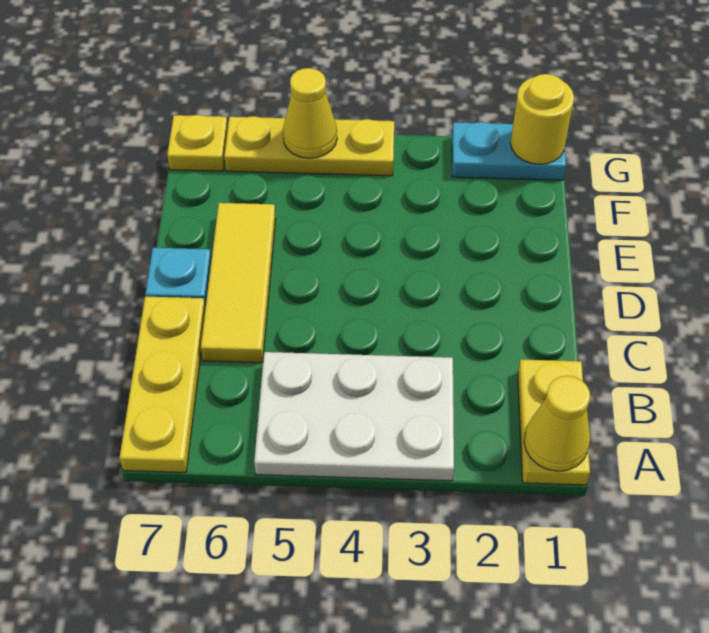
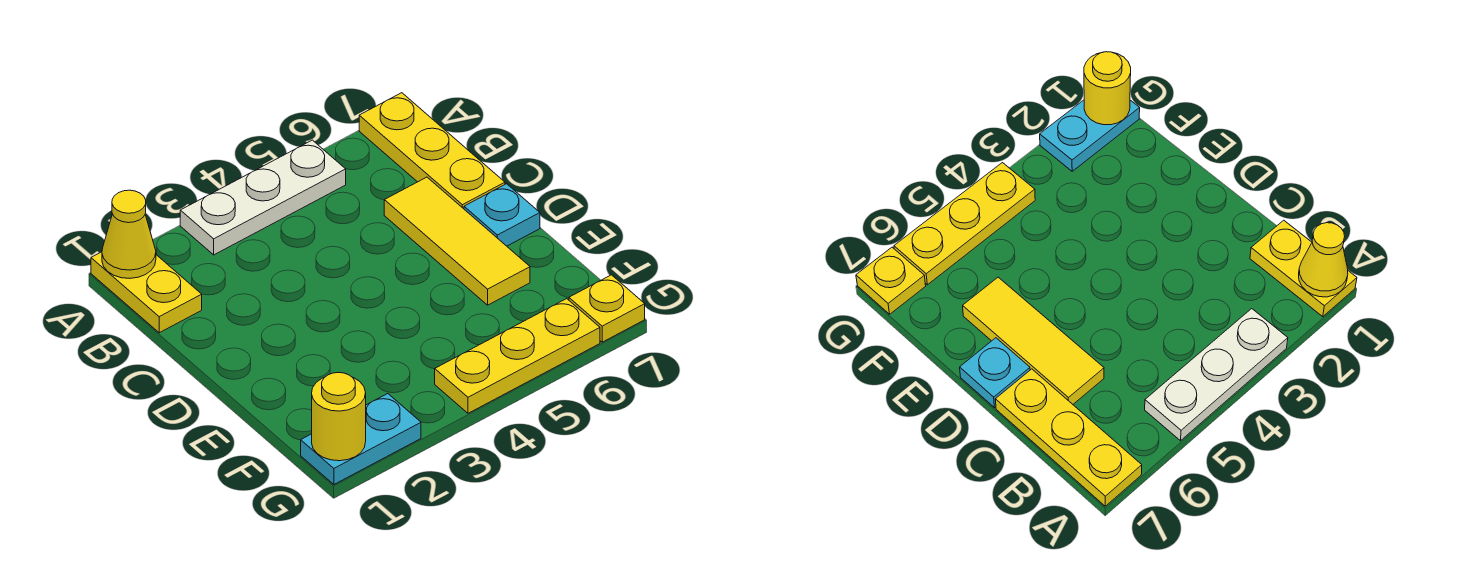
white 2x3 plate [254,352,454,481] -> white 1x3 plate [180,140,346,255]
yellow 1x1 cone [283,68,337,158] -> none

